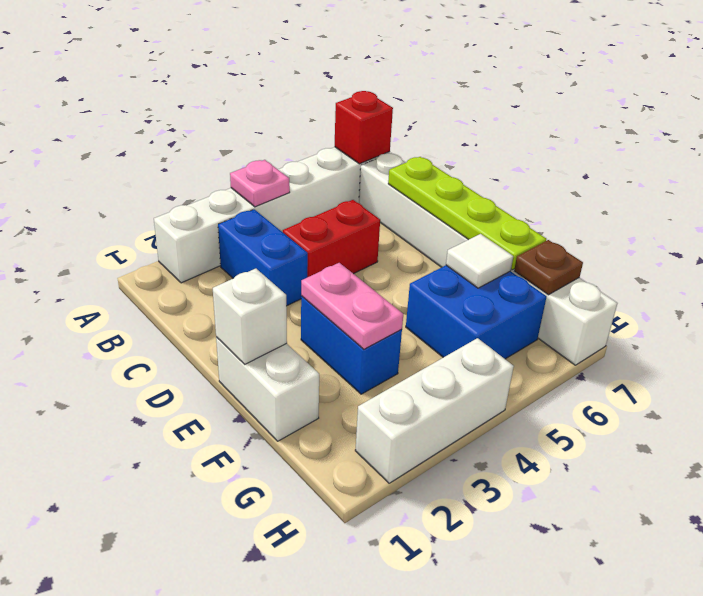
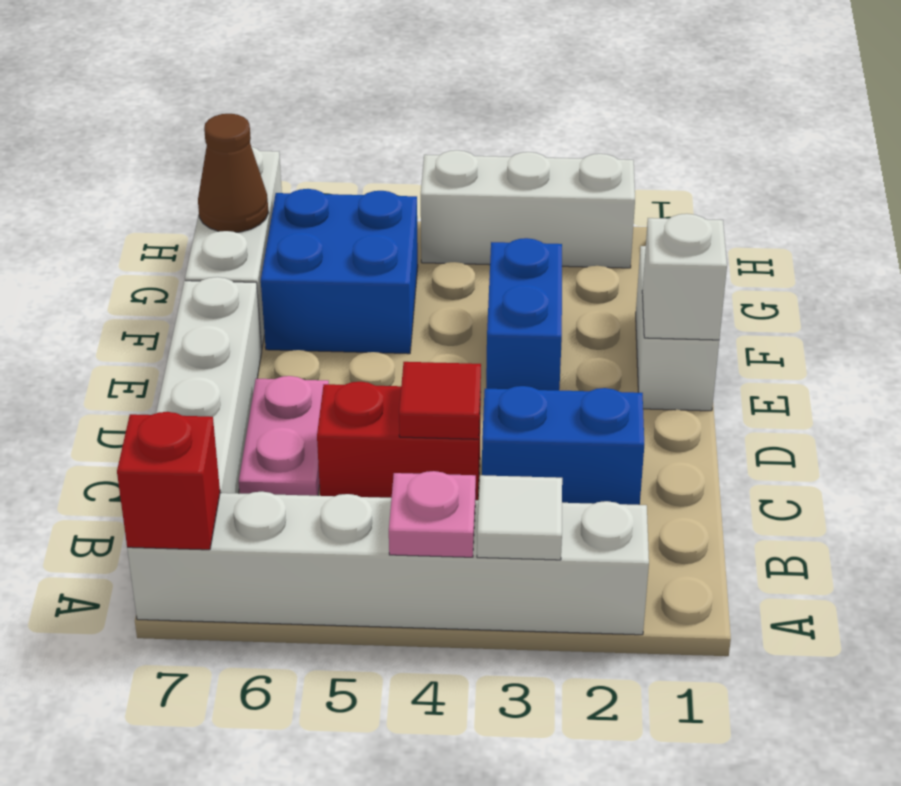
blue 1x2 brick [218,209,308,306] -> blue 1x2 brick turned to [482,386,644,505]
none -> red 1x1 tile [399,362,481,439]
lime 1x4 plate [388,157,546,270] -> none
pink 1x2 plate [301,263,403,349] -> pink 1x2 plate moved to [239,376,329,496]
white 1x1 tile [446,234,513,288] -> white 1x1 tile moved to [477,475,562,560]
brown 1x1 plate [514,240,583,295] -> brown 1x1 cone [198,114,269,232]

